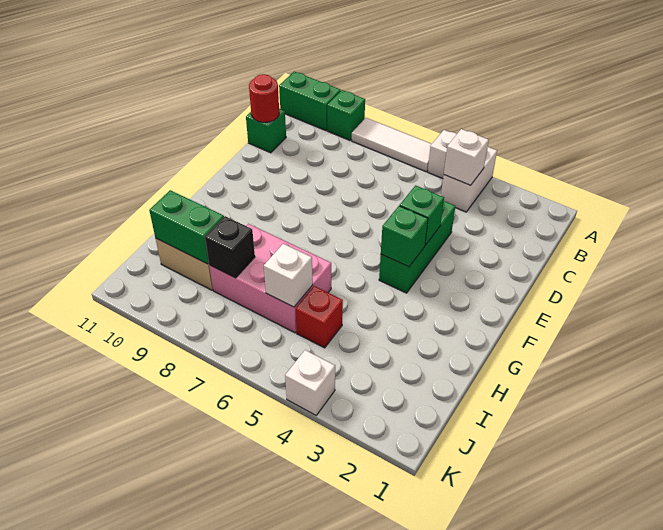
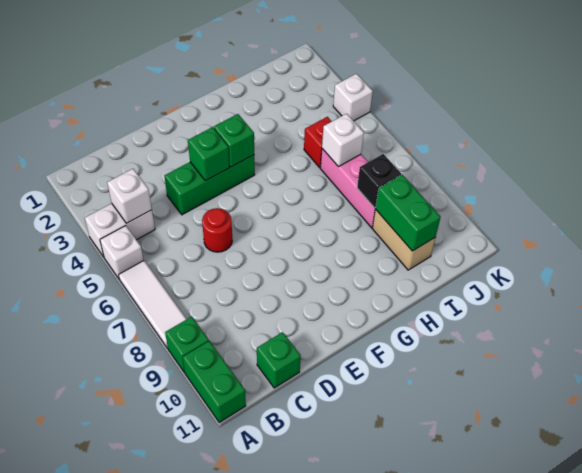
red 1x1 round brick [249,74,279,122] -> red 1x1 round brick moved to [202,208,232,252]
pink 2x3 brick [209,224,331,333] -> pink 1x3 brick [320,149,375,228]

